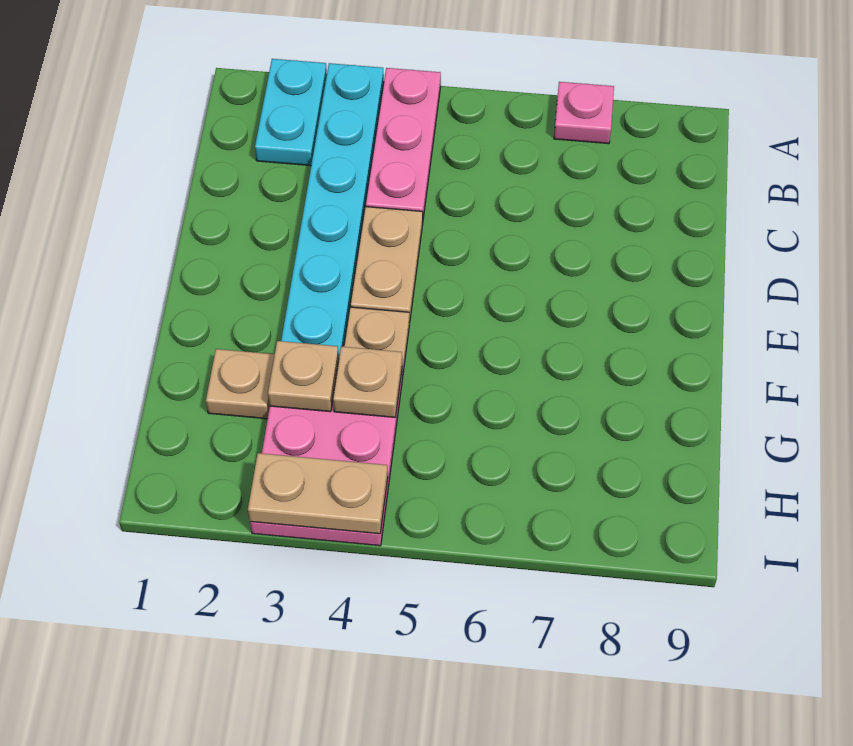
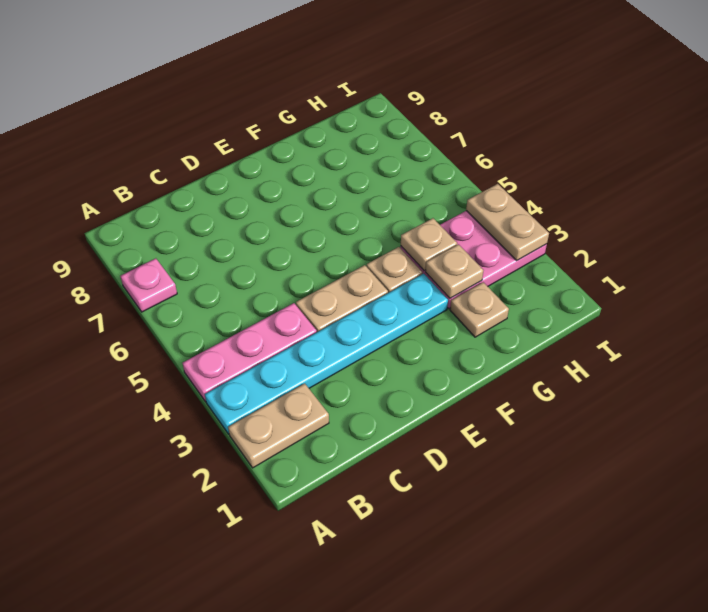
cyan 1x2 plate [255,59,327,166] -> tan 1x2 plate [228,383,329,468]

